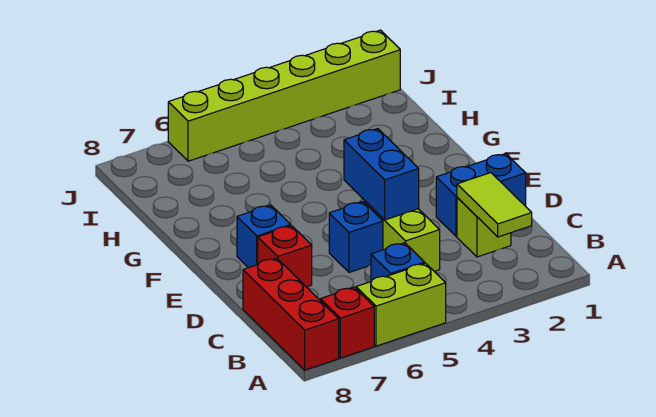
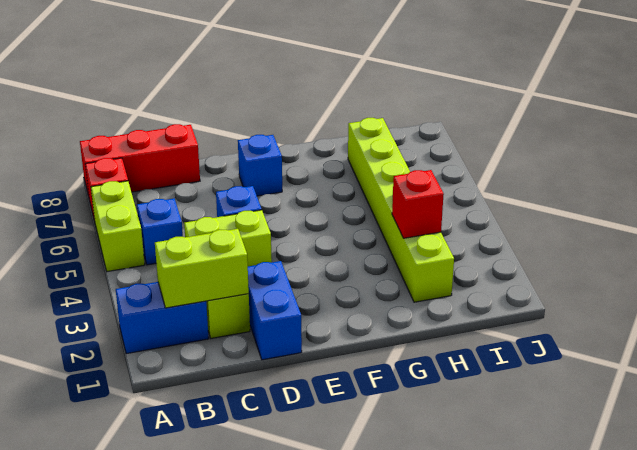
lime 1x2 tile [457,173,532,237] -> lime 1x2 brick [155,229,249,308]
blue 1x2 brick [344,129,419,220] -> blue 1x2 brick moved to [116,282,209,354]
red 1x1 brick [258,226,312,287] -> red 1x1 brick moved to [392,170,444,238]
lime 1x6 brick [168,30,400,161] -> lime 1x6 brick moved to [348,118,454,302]

